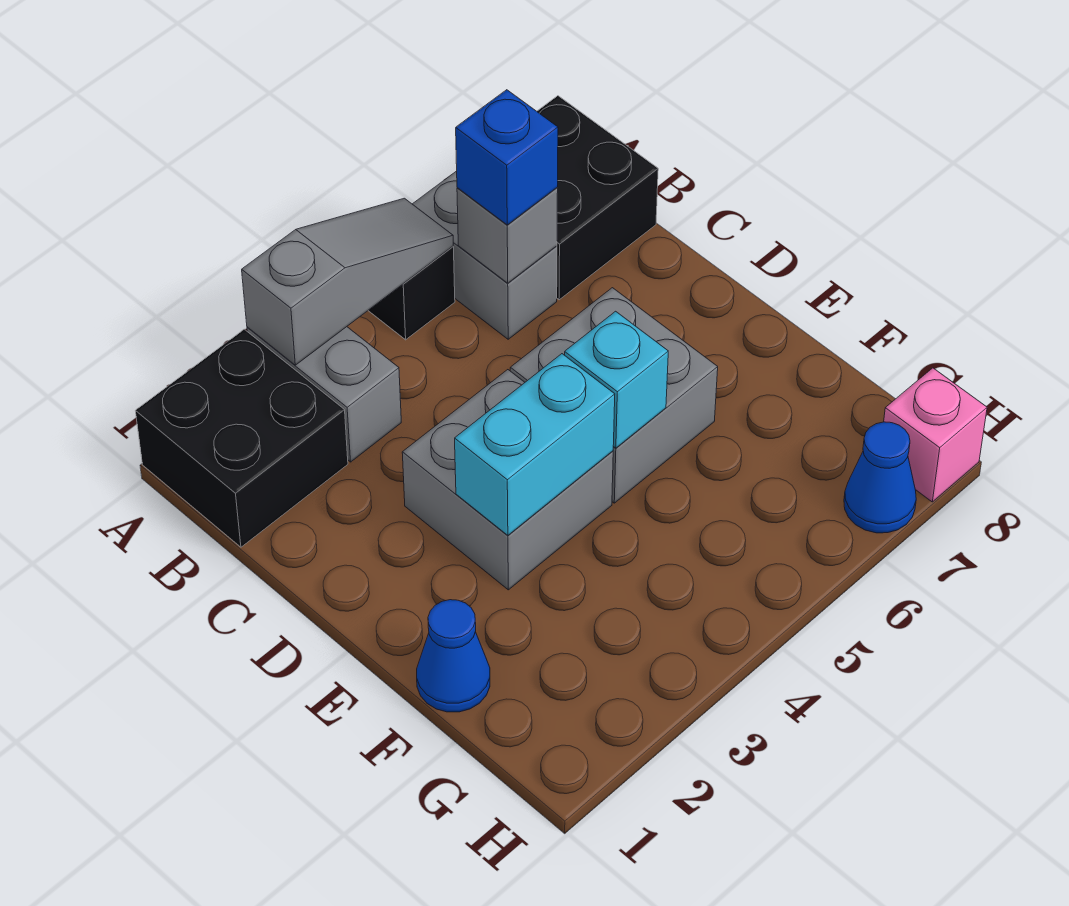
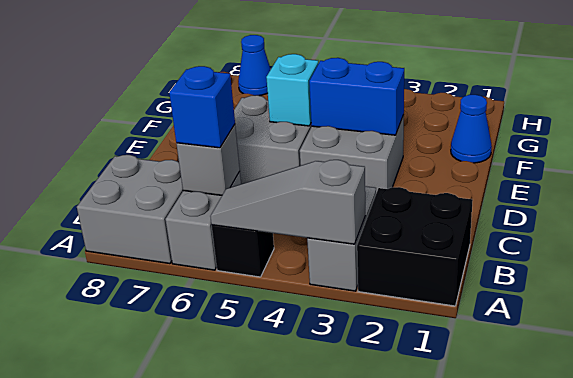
black 2x2 brick [537,96,658,300] -> grey 2x2 brick [77,155,183,264]
cyan 1x2 brick [455,354,615,535] -> blue 1x2 brick [309,58,404,135]
pink 1x1 brick [884,368,987,502] -> none

